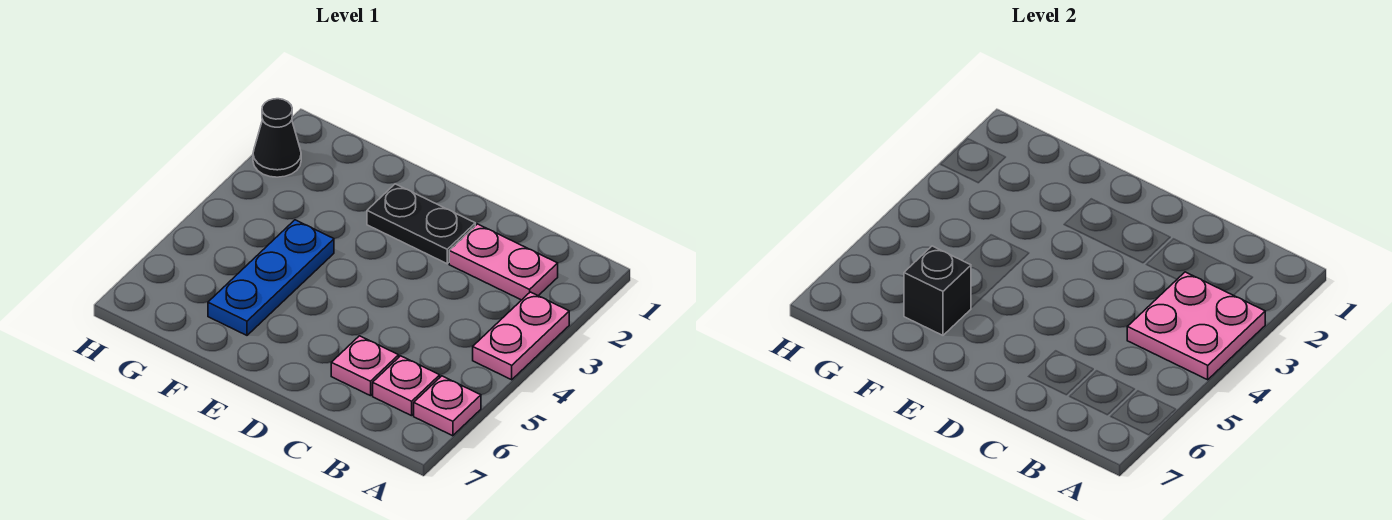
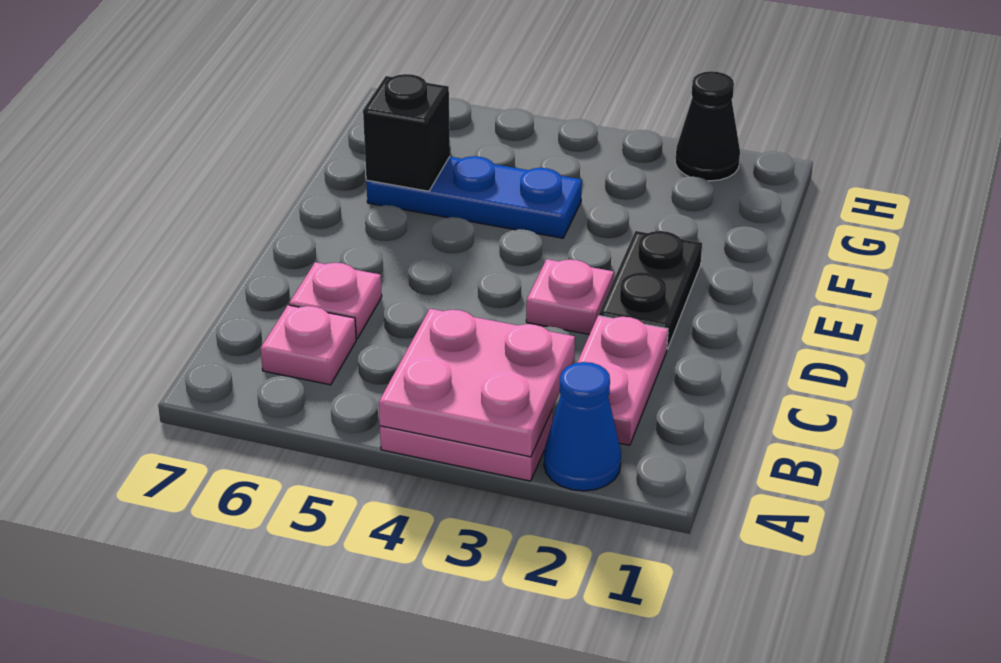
none -> blue 1x1 cone [544,362,621,491]
pink 1x1 plate [414,376,481,436] -> pink 1x1 plate moved to [526,259,614,334]

